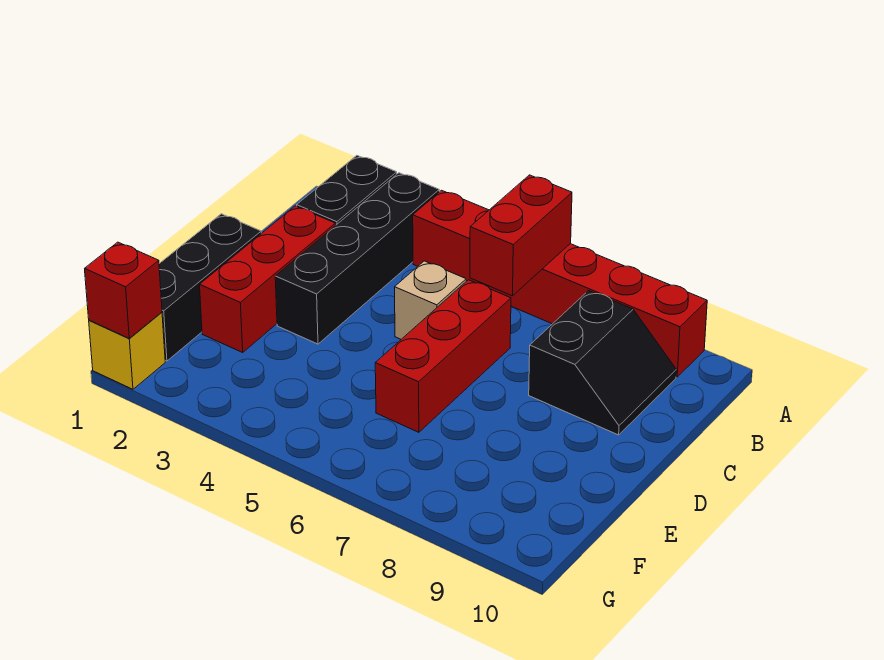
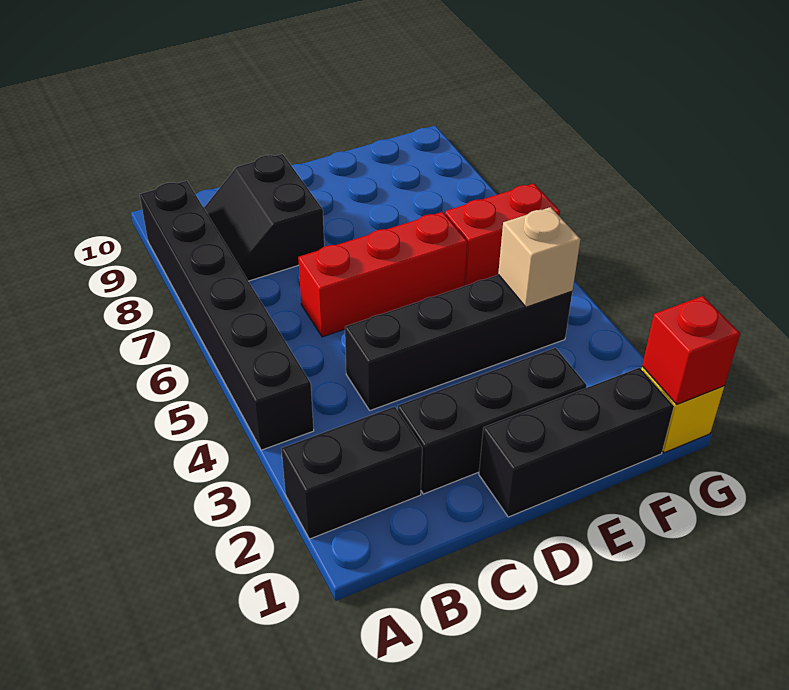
black 1x4 brick [275,173,439,344] -> black 1x4 brick moved to [345,275,572,410]
red 1x6 brick [413,190,707,377] -> black 1x6 brick [140,181,314,450]
red 1x2 brick [470,175,572,296] -> red 1x2 brick moved to [445,183,560,286]
black 2x2 slope [529,291,676,435] -> black 2x2 slope turned to [204,154,324,281]
red 1x3 brick [200,206,336,352] -> black 1x3 brick [398,348,587,494]
tan 1x1 brick [395,261,466,339] -> tan 1x1 brick moved to [498,207,581,307]

